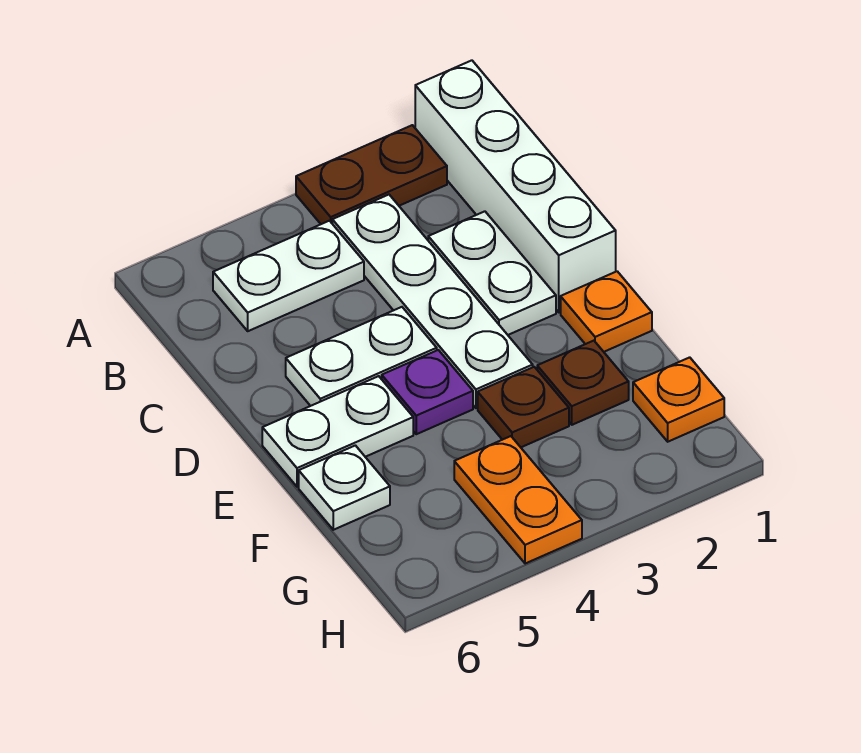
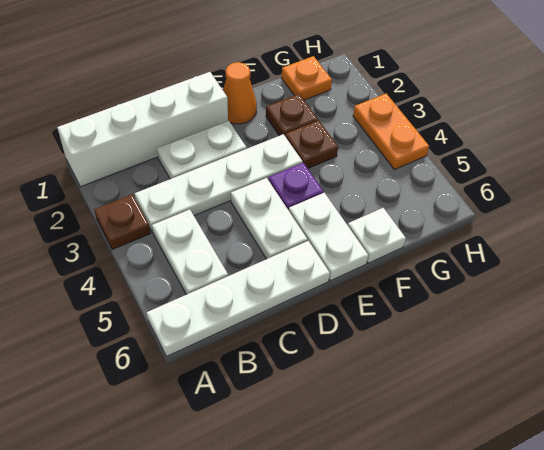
brown 1x2 plate [296,125,447,224] -> brown 1x1 plate [94,194,151,250]
none -> white 1x4 plate [147,241,330,356]
orange 1x1 plate [561,271,652,352] -> orange 1x1 cone [223,62,257,124]
orange 1x2 plate [454,436,582,564] -> orange 1x2 plate turned to [353,94,429,170]

